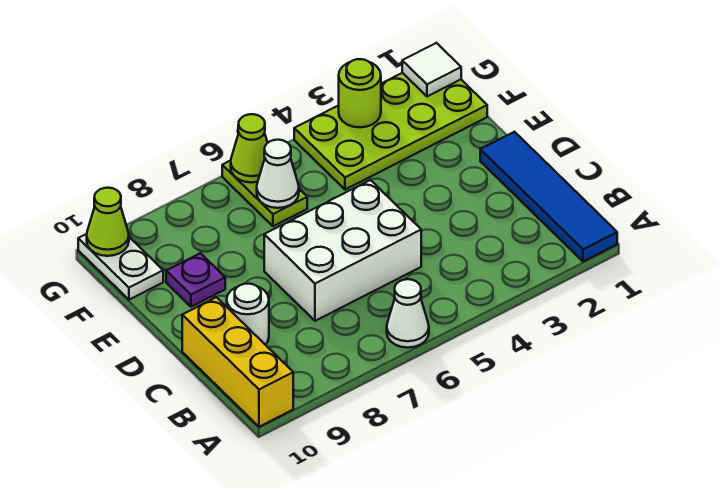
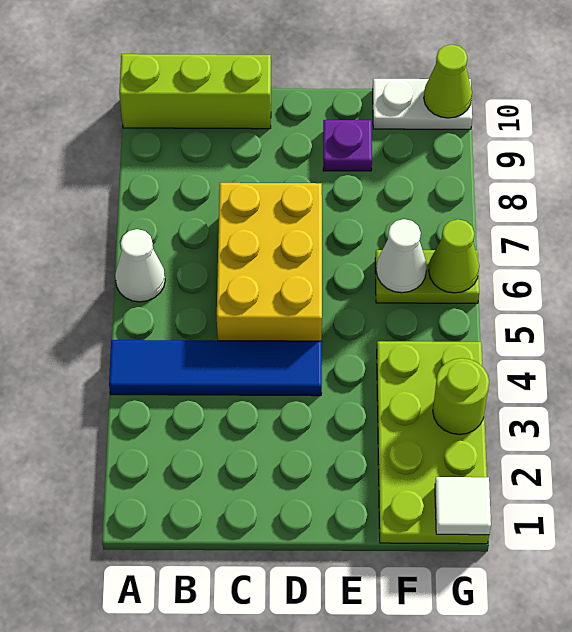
blue 1x4 tile [480,132,617,262] -> blue 1x4 tile moved to [109,340,322,396]
yellow 1x3 brick [182,297,293,427] -> lime 1x3 brick [119,54,271,129]
white 2x3 brick [264,180,421,321] -> yellow 2x3 brick [217,183,322,341]
white 1x1 round brick [227,284,269,345] -> none

